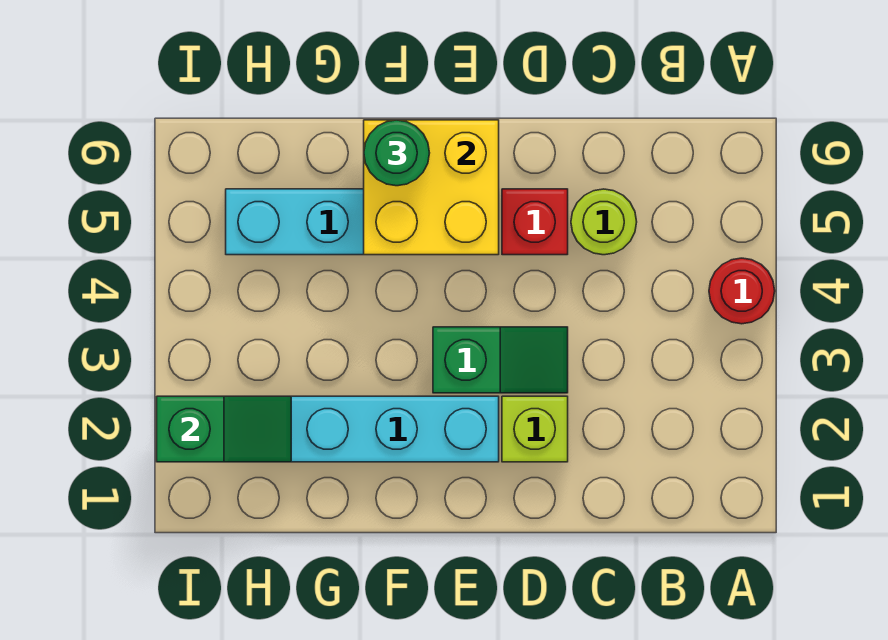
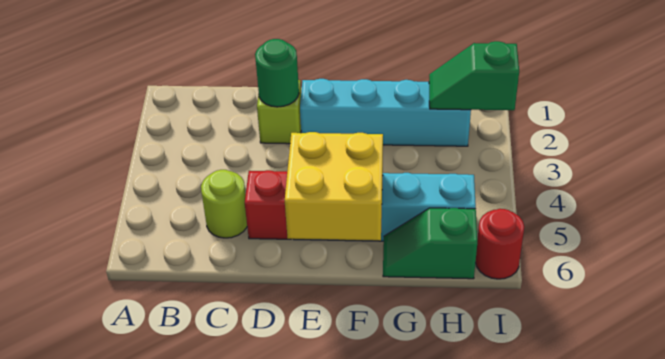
red 1x1 round brick [709,258,775,324] -> red 1x1 round brick moved to [475,209,524,279]
green 1x2 slope [433,327,568,393] -> green 1x2 slope moved to [383,208,477,279]
green 1x1 round brick [364,120,429,186] -> green 1x1 round brick moved to [255,39,299,107]

